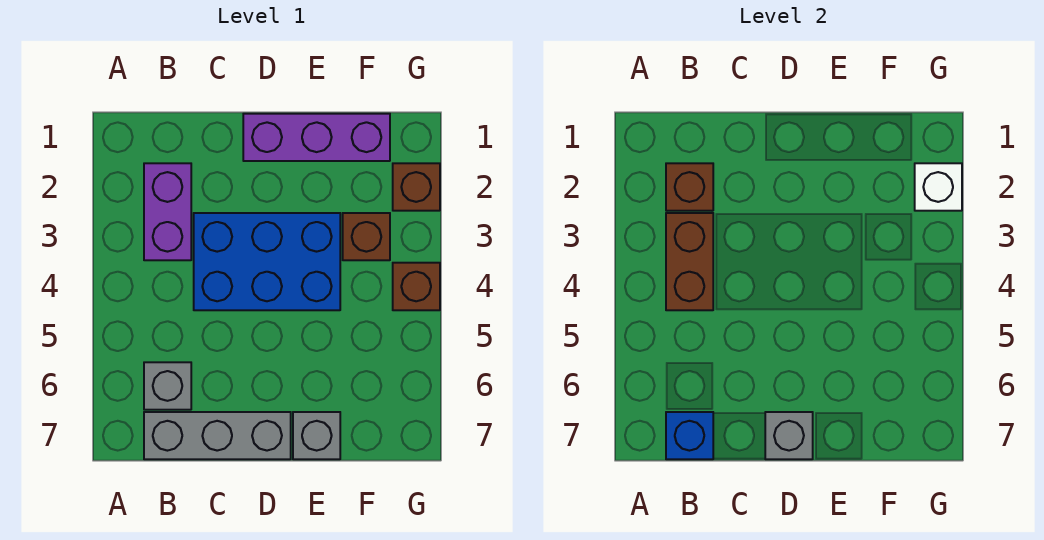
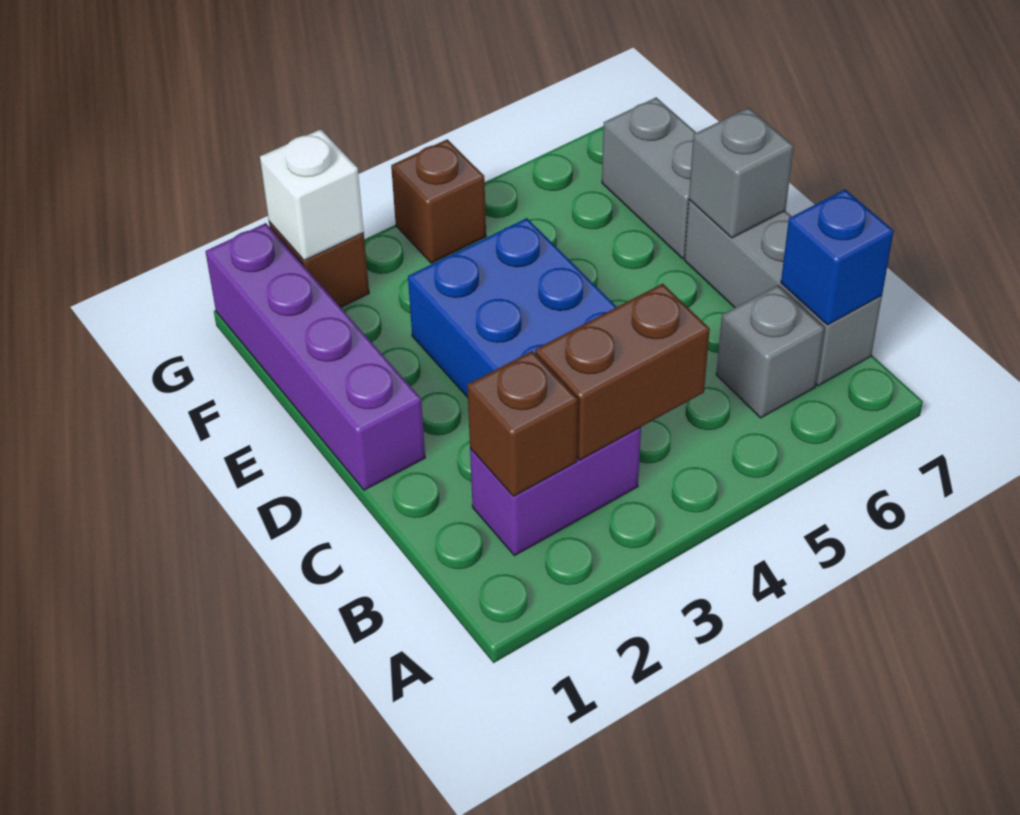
purple 1x3 brick [243,114,390,161] -> purple 1x4 brick [205,223,425,490]
grey 1x1 brick [293,412,340,459] -> grey 1x2 brick [602,98,696,258]
brown 1x1 brick [343,213,390,260] -> none

